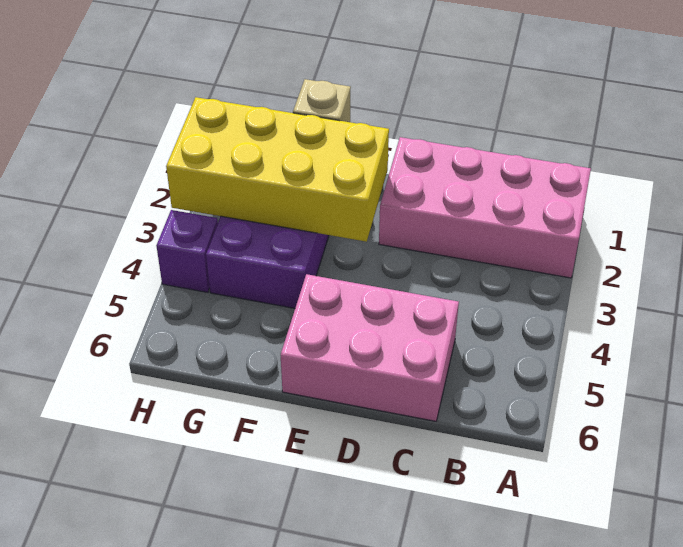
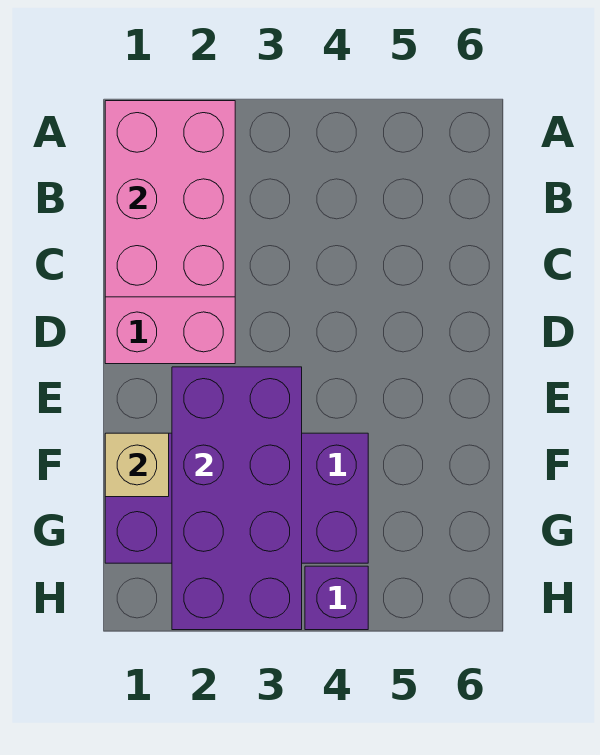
pink 2x3 brick [281,274,459,421] -> pink 2x3 brick moved to [105,101,235,297]
yellow 2x4 brick [166,97,389,242] -> purple 2x4 brick [172,367,302,630]

